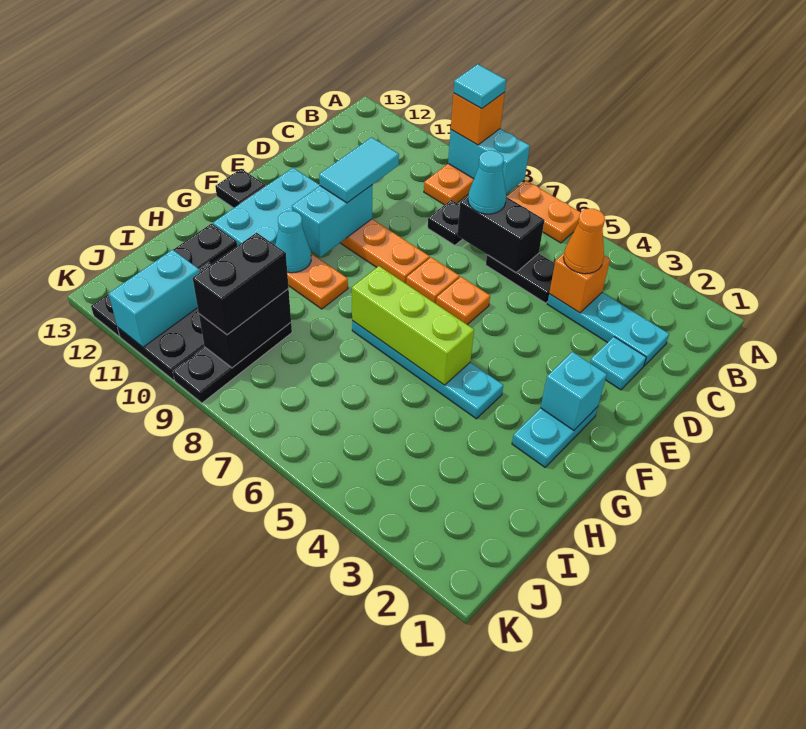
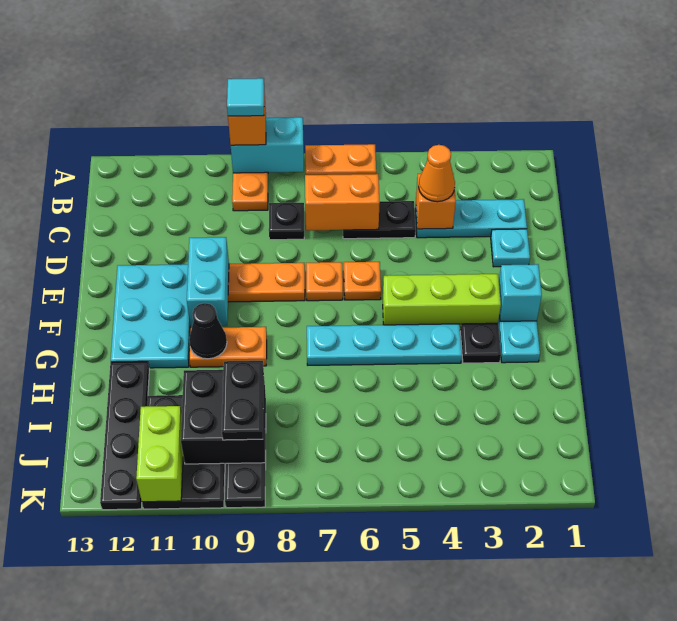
black 1x2 brick [457,196,544,272] -> orange 1x2 brick [305,174,380,230]
cyan 1x1 cone [468,151,506,214] -> none
cyan 1x2 tile [319,137,399,203] -> none
black 1x1 plate [215,169,266,208] -> black 1x1 plate moved to [461,323,501,363]
lime 1x3 brick [352,266,474,385] -> lime 1x3 brick moved to [383,274,501,330]
cyan 1x1 cone [275,211,311,273] -> black 1x1 cone [189,303,227,359]
black 1x2 brick [199,289,291,368] -> black 2x2 brick [181,370,265,464]
black 1x2 brick [193,233,289,335] -> black 1x2 plate [222,361,264,440]
cyan 1x2 brick [109,250,200,347] -> lime 1x2 brick [136,406,183,502]

